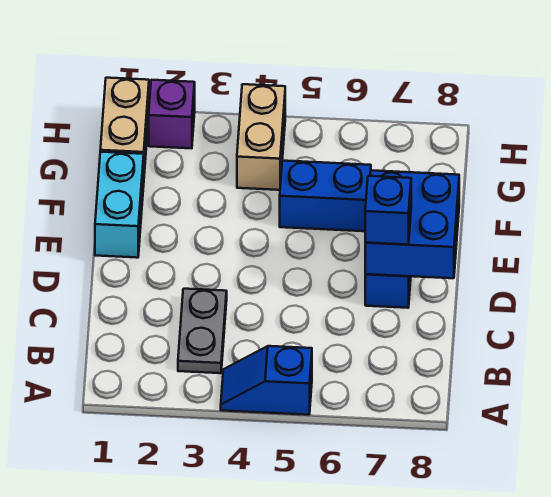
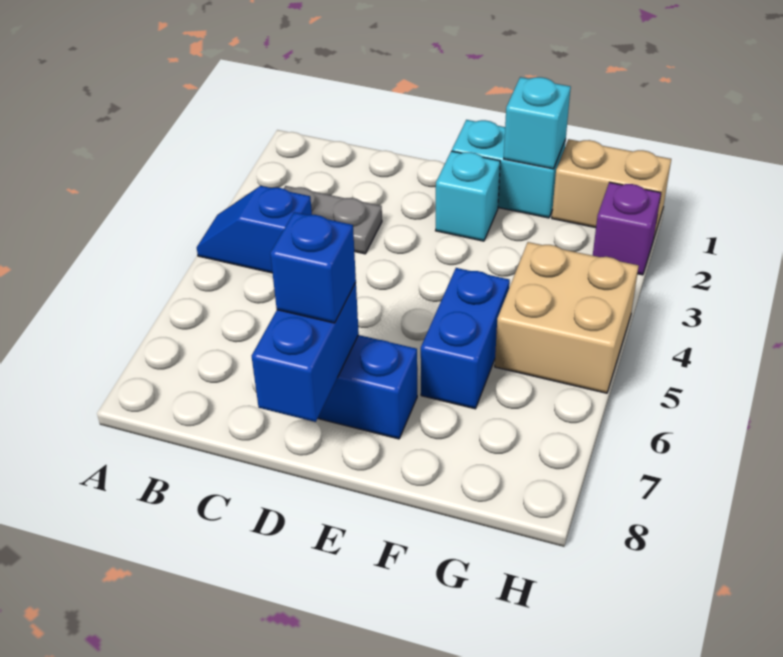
blue 1x2 slope [221,346,312,415] -> blue 1x2 slope turned to [197,186,312,273]
blue 2x2 brick [365,170,459,278] -> blue 1x2 brick [252,283,359,422]
none -> cyan 1x1 brick [436,151,500,241]
none -> cyan 1x1 brick [504,77,571,169]
tan 1x2 brick [237,84,285,190] -> tan 2x2 brick [495,242,639,393]

